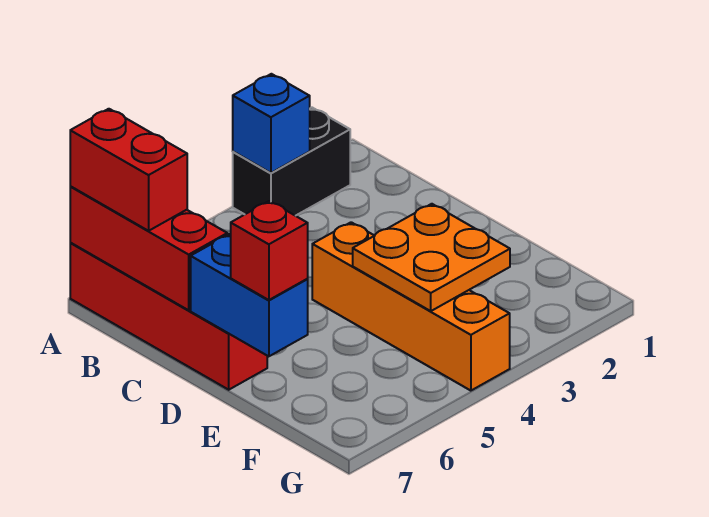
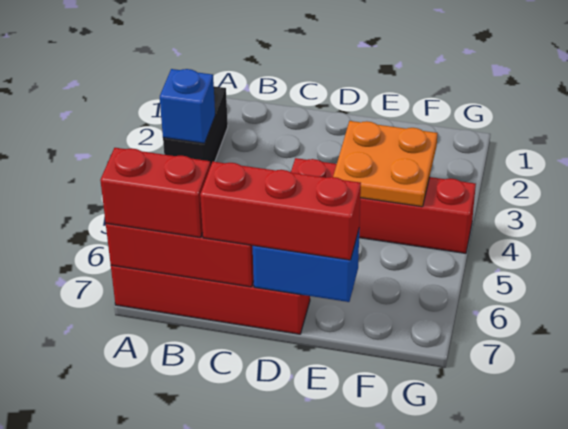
orange 1x4 brick [312,222,510,391] -> red 1x4 brick [291,158,476,253]
red 1x1 brick [231,201,308,300] -> red 1x3 brick [200,162,361,260]

